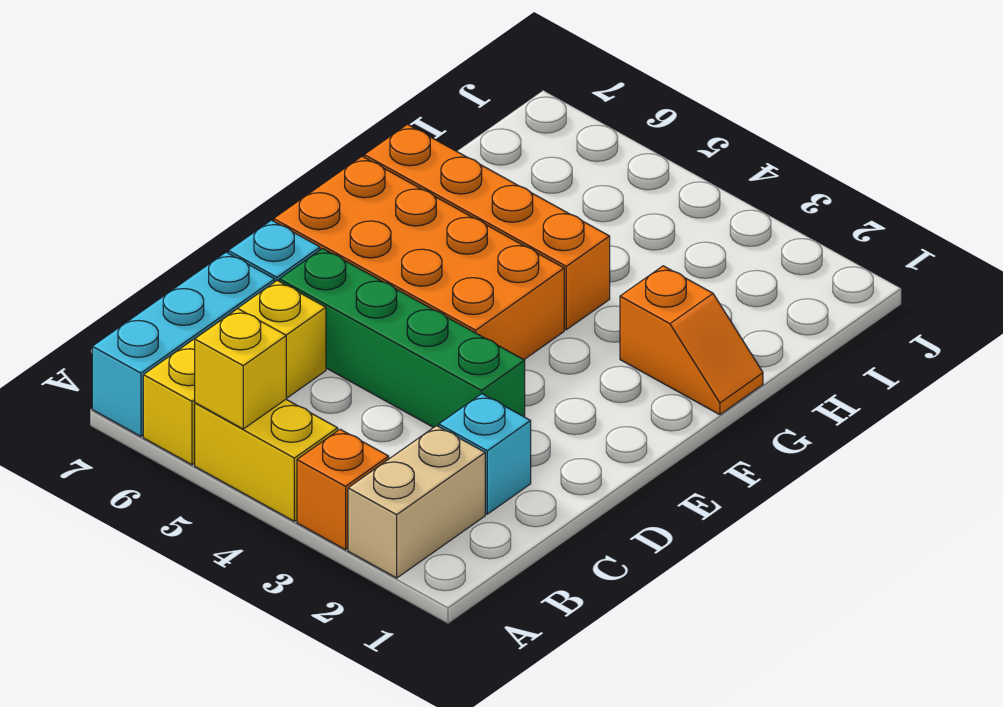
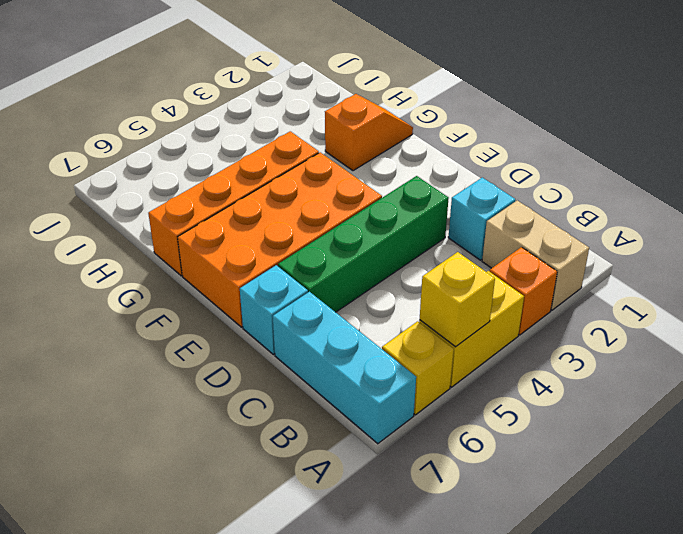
yellow 1x3 brick [143,280,326,465] -> yellow 1x1 brick [382,321,454,415]

